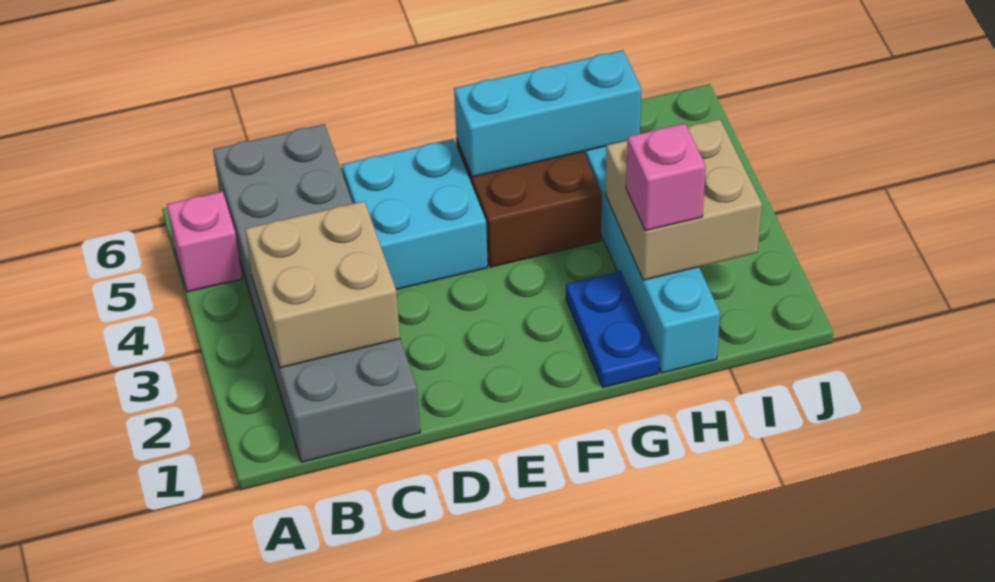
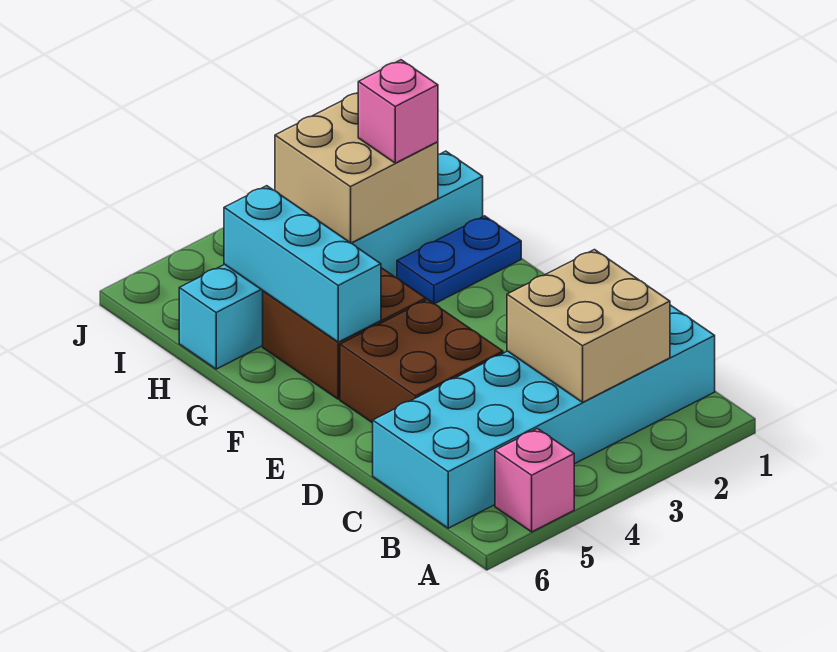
grey 2x6 brick [213,124,420,462] -> cyan 2x6 brick [373,305,715,528]
cyan 2x2 brick [342,139,488,290] -> brown 2x2 brick [340,300,503,423]

